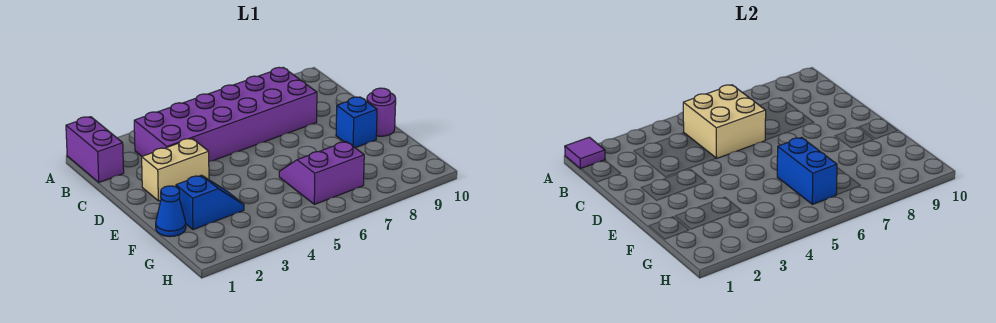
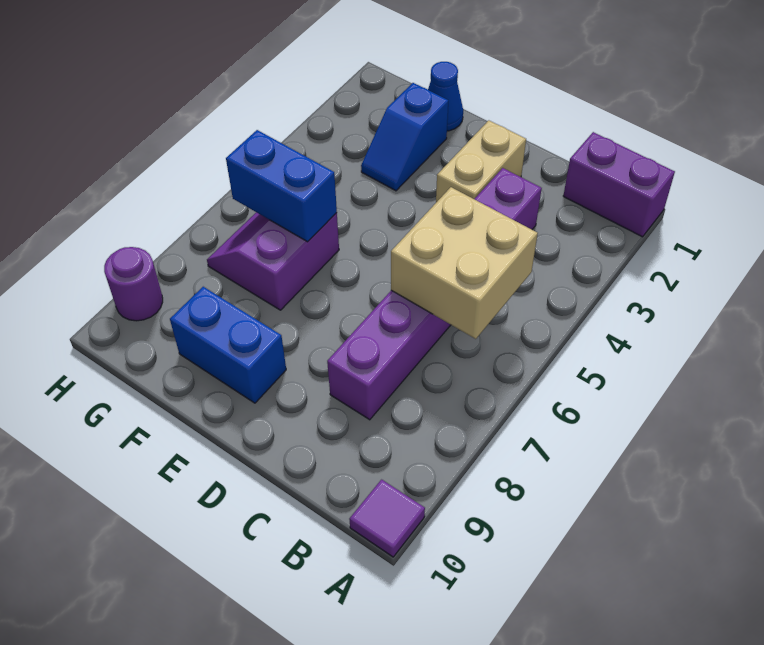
purple 1x1 tile [565,137,605,169] -> purple 1x1 tile moved to [349,480,425,557]
purple 2x6 brick [134,67,317,161] -> purple 1x6 brick [327,168,542,420]
blue 1x1 brick [336,97,377,148] -> blue 1x2 brick [170,287,286,403]
purple 1x1 round brick [367,88,396,136] -> purple 1x1 round brick moved to [104,247,163,321]
purple 2x2 slope [279,141,364,204] -> purple 2x2 slope turned to [207,212,339,310]

